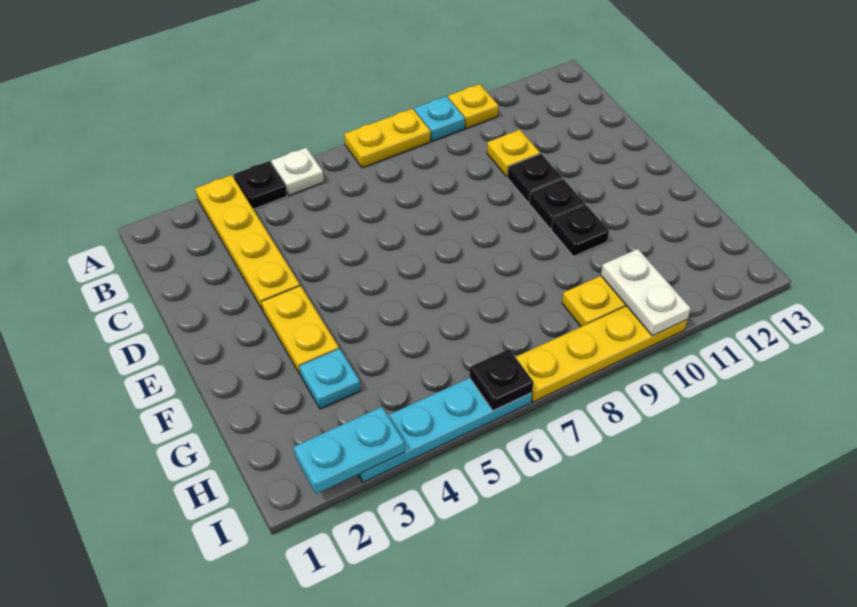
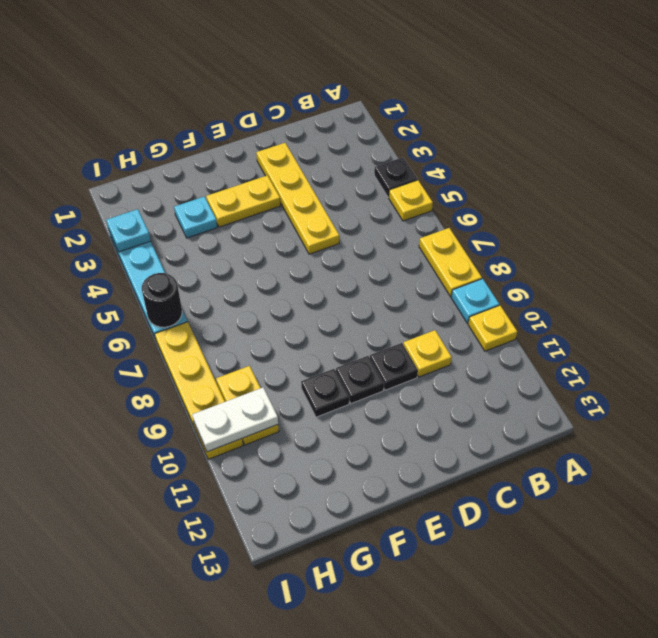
yellow 1x4 plate [195,175,300,311] -> yellow 1x4 plate turned to [256,143,339,254]
white 1x1 plate [271,148,324,195] -> yellow 1x1 plate [389,180,433,221]
cyan 1x2 plate [294,407,405,494] -> cyan 1x1 plate [106,209,151,252]
black 1x1 plate [469,349,533,411] -> black 1x1 round brick [142,273,182,327]

